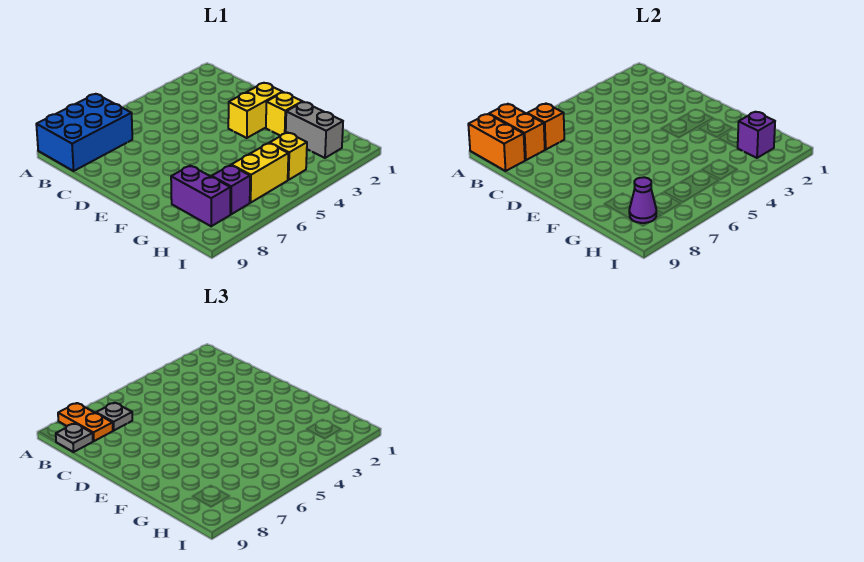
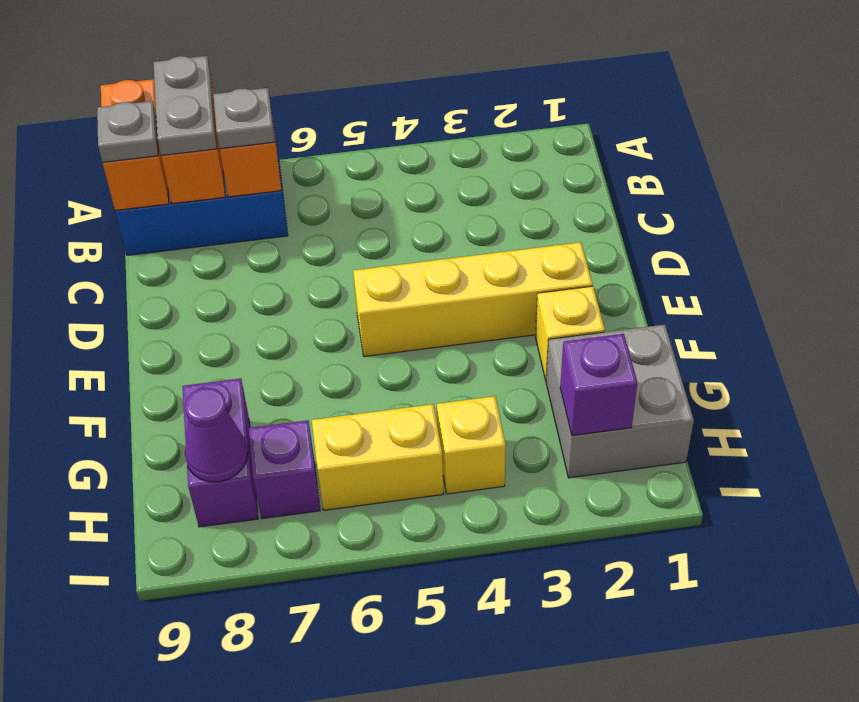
orange 1x2 plate [58,403,113,441] -> grey 1x2 plate [153,56,217,156]
yellow 1x2 brick [228,83,283,138] -> yellow 1x4 brick [353,242,593,357]
grey 1x2 brick [286,102,343,158] -> grey 2x2 brick [546,325,694,478]

